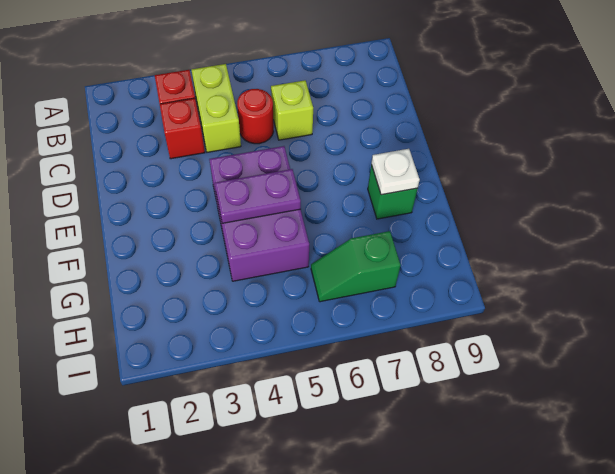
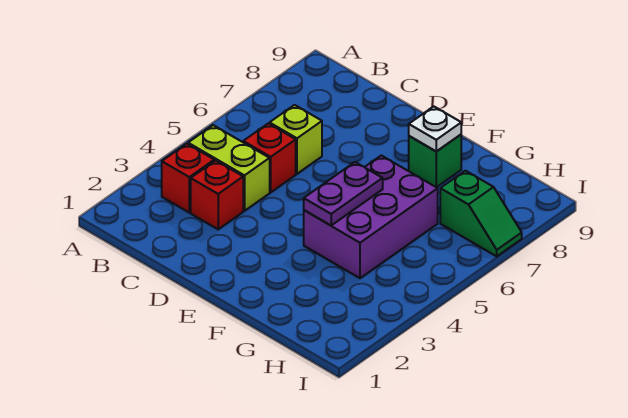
red 1x1 round brick [237,89,274,144] -> red 1x1 brick [243,123,296,192]
purple 2x3 brick [209,146,309,281] -> purple 2x3 brick turned to [304,155,438,278]
green 1x2 slope [311,231,401,302] -> green 1x2 slope turned to [440,171,522,256]

